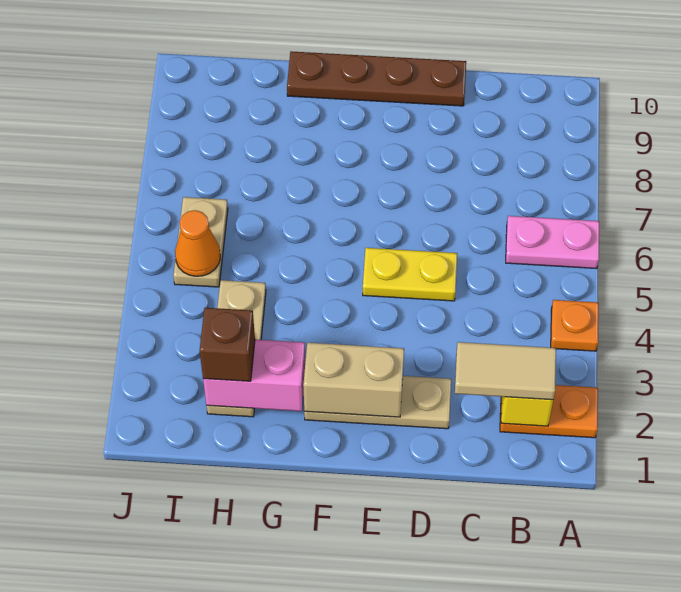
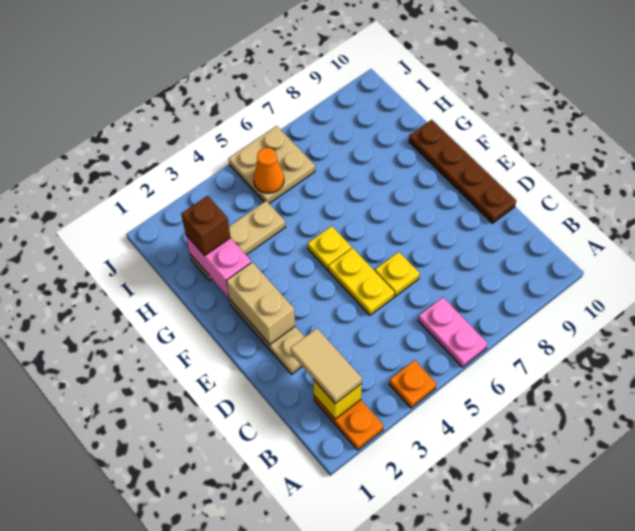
none -> yellow 1x1 plate [375,252,420,296]
none -> yellow 1x1 plate [308,226,352,270]
tan 1x2 plate [173,197,228,287] -> tan 2x2 plate [229,126,315,203]

